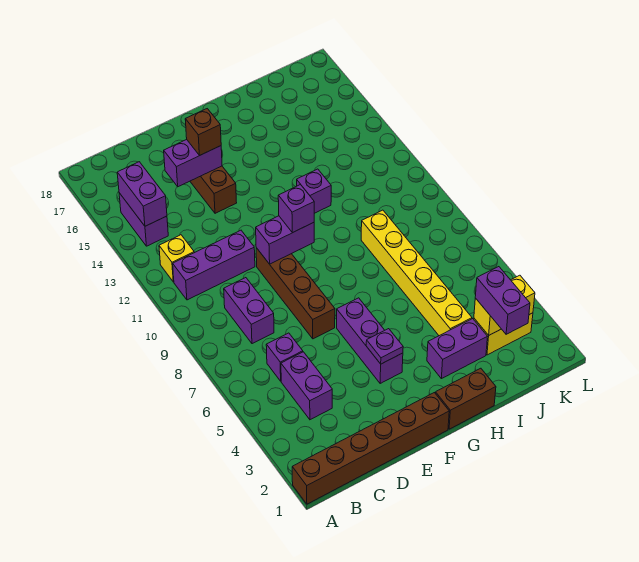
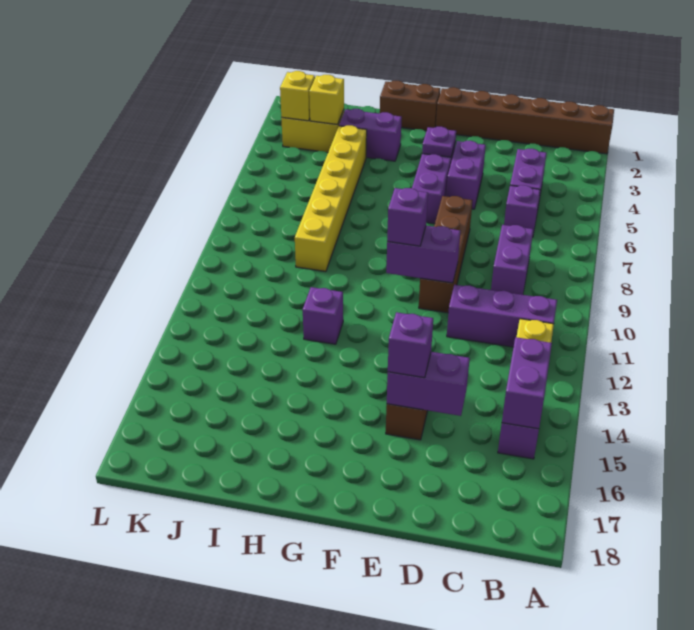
brown 1x1 brick [185,109,221,156] -> purple 1x1 brick [388,312,433,378]
purple 1x2 brick [475,267,530,334] -> purple 1x2 brick moved to [446,141,486,209]

